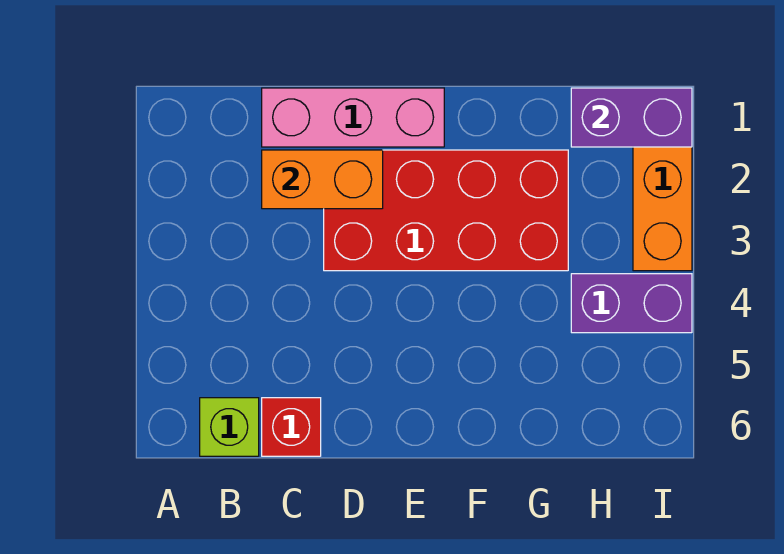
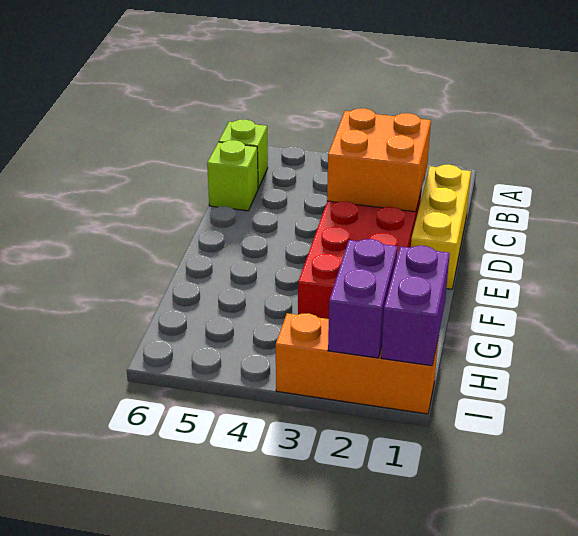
pink 1x3 brick [262,88,444,147] -> yellow 1x3 brick [411,165,471,289]
orange 1x2 brick [262,150,383,209] -> orange 2x2 brick [327,108,431,212]
red 1x1 brick [262,398,321,456] -> lime 1x1 brick [207,140,258,211]
purple 1x2 brick [571,274,692,333] -> purple 1x2 brick moved to [328,239,398,358]

